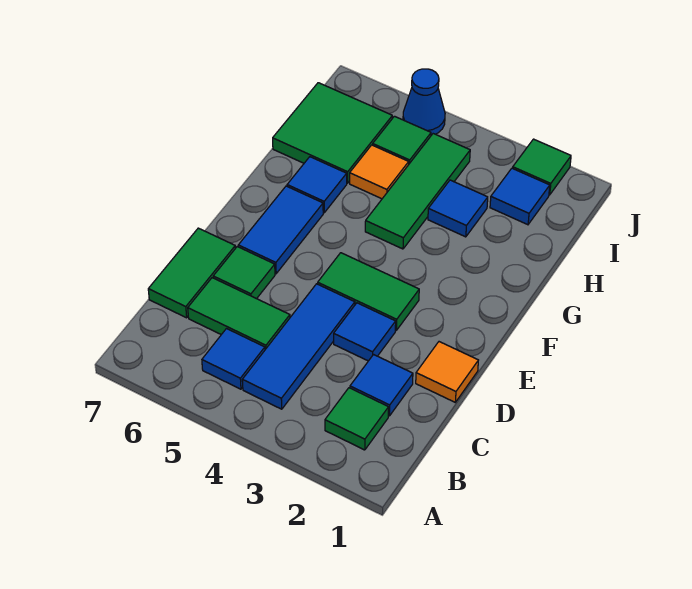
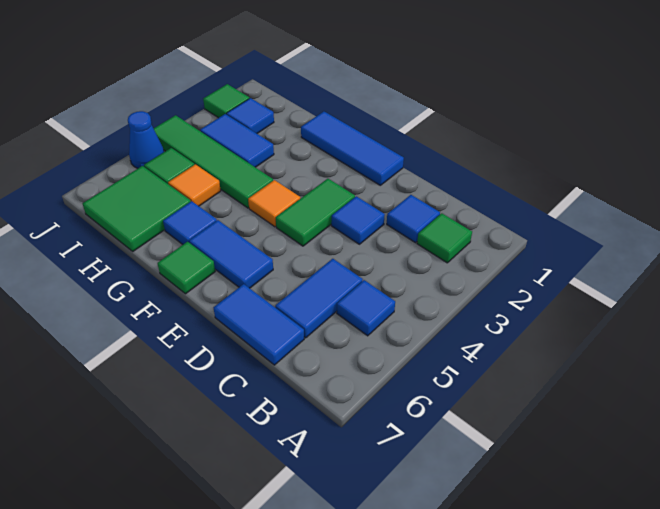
blue 1x3 tile [242,284,355,409] -> blue 1x3 tile moved to [301,111,404,185]
green 1x2 tile [188,278,290,349] -> blue 1x2 tile [275,259,363,338]
green 1x2 tile [148,228,235,318] -> blue 1x2 tile [214,284,304,365]
orange 1x1 tile [416,342,478,402] -> orange 1x1 tile moved to [248,180,300,227]
green 1x1 tile [213,247,275,299] -> green 1x1 tile moved to [157,242,215,294]
green 1x3 tile [365,134,470,249] -> green 1x4 tile [154,115,273,208]
blue 1x1 tile [428,180,488,237] -> blue 1x2 tile [200,114,274,167]

